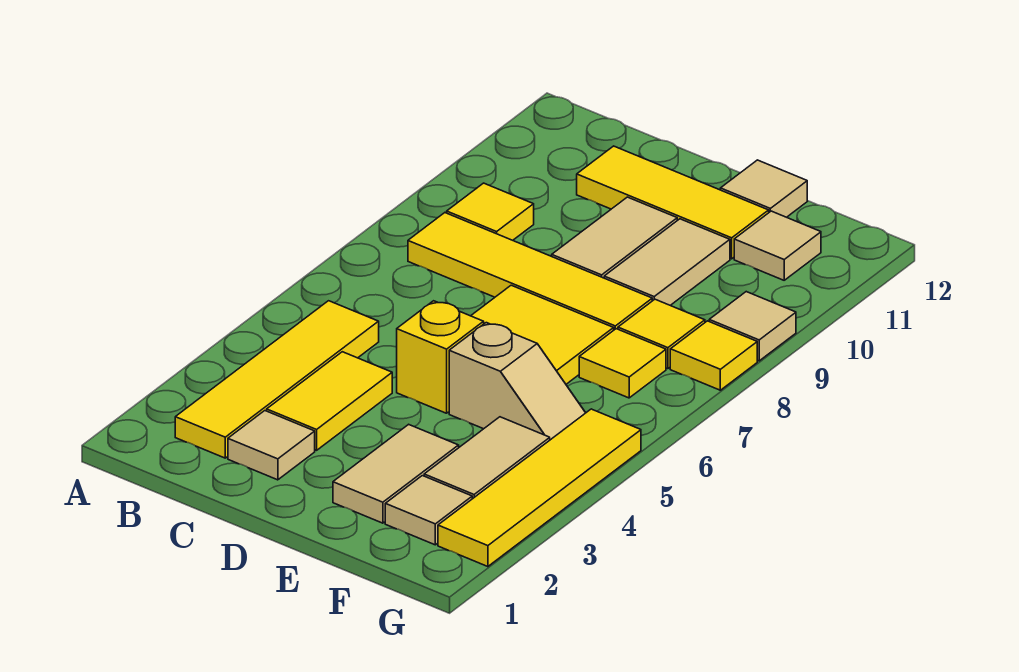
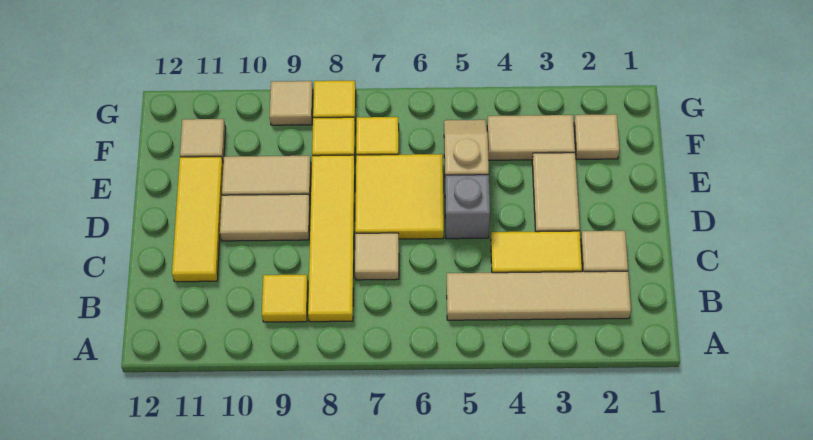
yellow 1x4 tile [175,301,379,458] -> tan 1x4 tile [447,271,631,320]
yellow 1x1 brick [397,301,484,413] -> grey 1x1 brick [445,175,490,239]
tan 1x2 tile [333,424,459,523] -> tan 1x2 tile turned to [532,153,580,232]
tan 1x1 tile [720,160,807,217] -> tan 1x1 tile moved to [355,233,399,280]
yellow 1x4 tile [438,409,641,567] -> none

